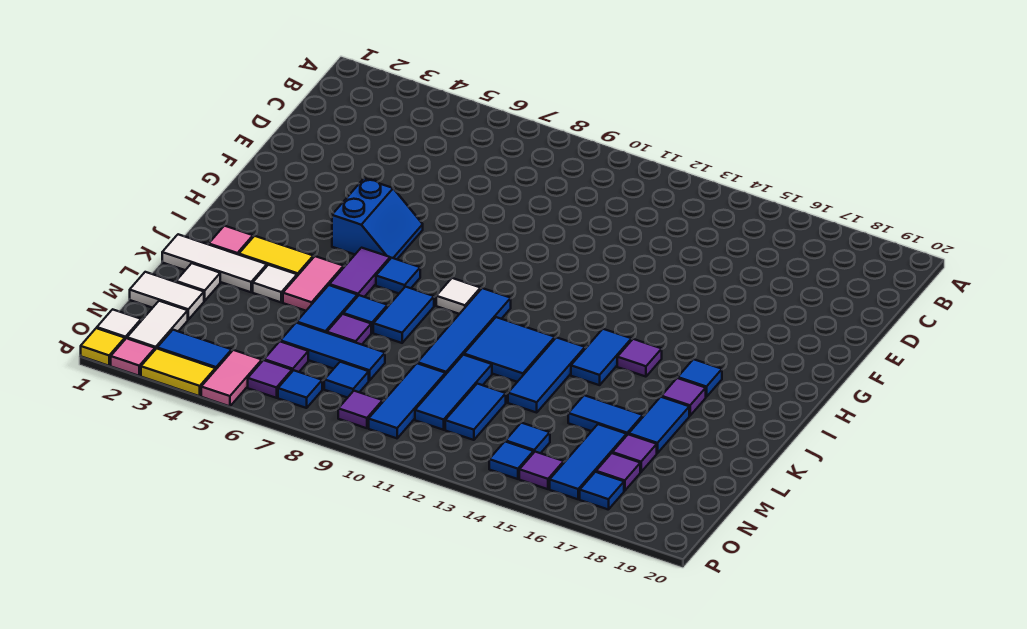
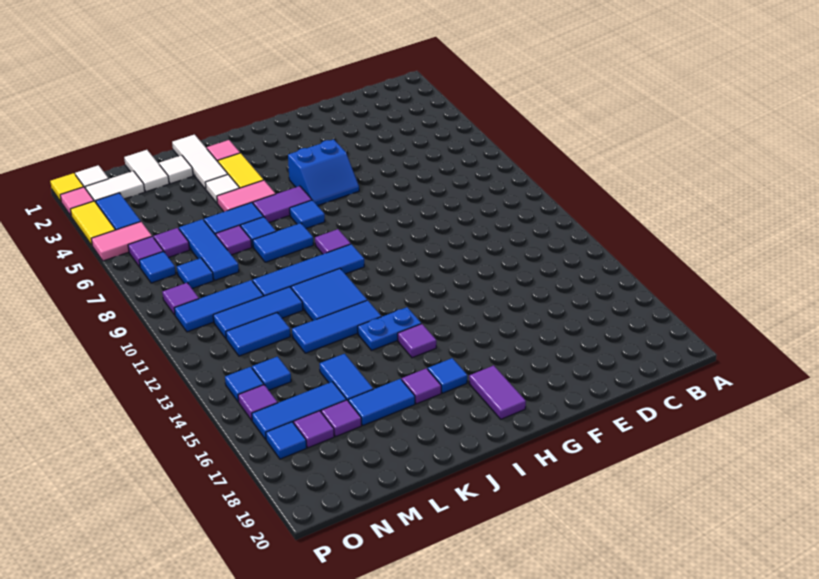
none -> purple 1x2 tile [469,365,526,419]
white 1x1 tile [436,278,481,314] -> purple 1x1 tile [315,229,351,254]
blue 1x2 tile [571,329,632,385] -> blue 1x2 plate [358,307,421,351]

